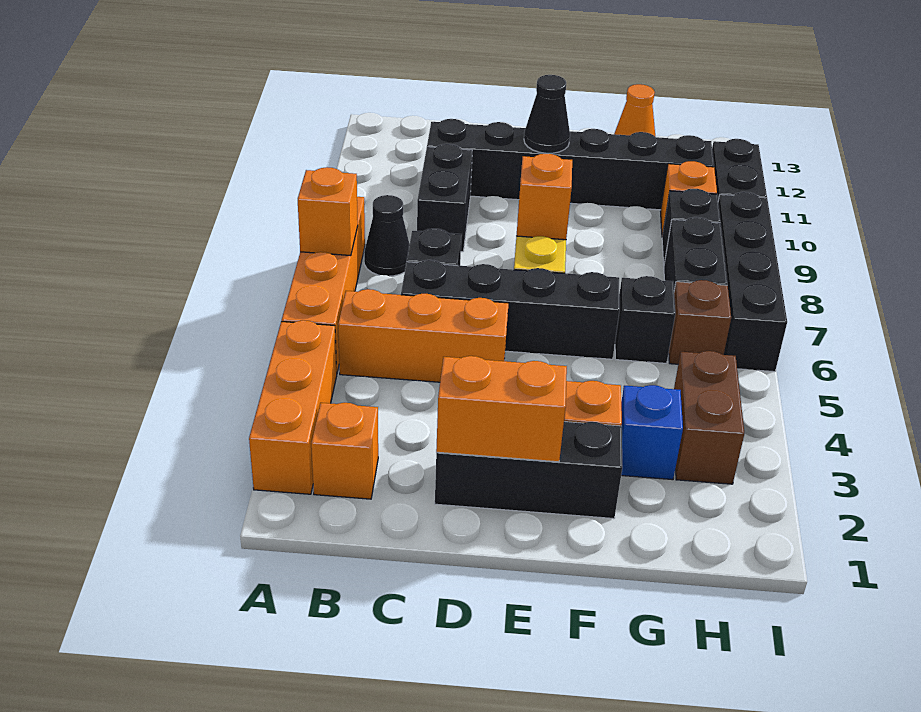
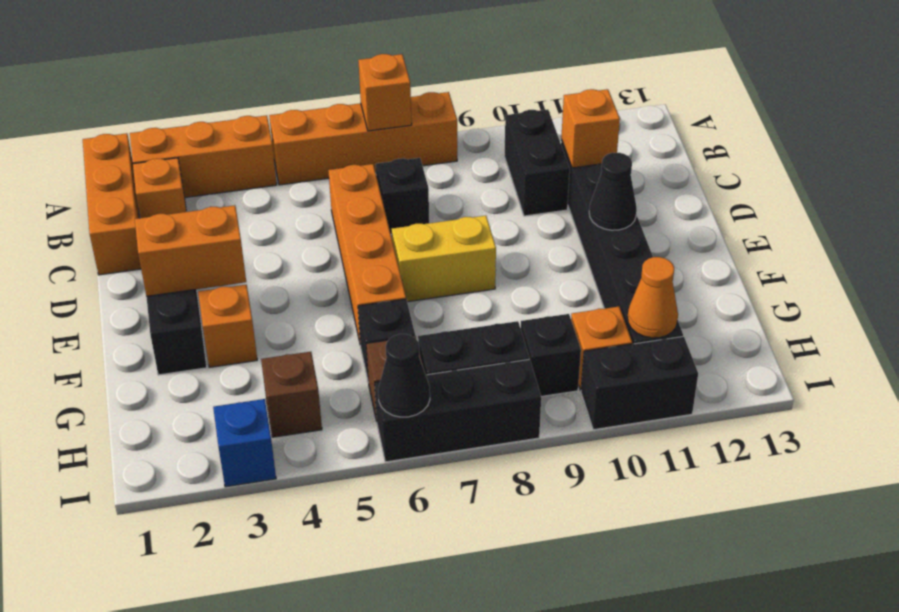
orange 1x3 brick [338,289,509,382] -> orange 1x3 brick moved to [83,133,141,275]
black 1x1 cone [364,195,410,276] -> black 1x1 cone moved to [378,334,430,417]
black 1x4 brick [401,260,620,359] -> orange 1x4 brick [328,164,406,342]
black 1x2 brick [417,144,472,252] -> black 1x2 brick turned to [504,109,570,216]
orange 1x2 brick [436,356,567,462] -> orange 1x2 brick turned to [135,205,246,296]
orange 1x1 brick [516,154,572,240] -> orange 1x1 brick moved to [561,89,620,168]
blue 1x1 brick [621,385,683,480] -> blue 1x1 brick moved to [213,399,276,487]
orange 1x1 cone [614,84,655,136] -> orange 1x1 cone moved to [628,257,678,338]
brown 1x2 brick [674,351,745,484] -> brown 1x1 brick [261,352,322,437]
black 1x4 brick [718,192,787,372] -> black 1x3 brick [375,359,541,462]

